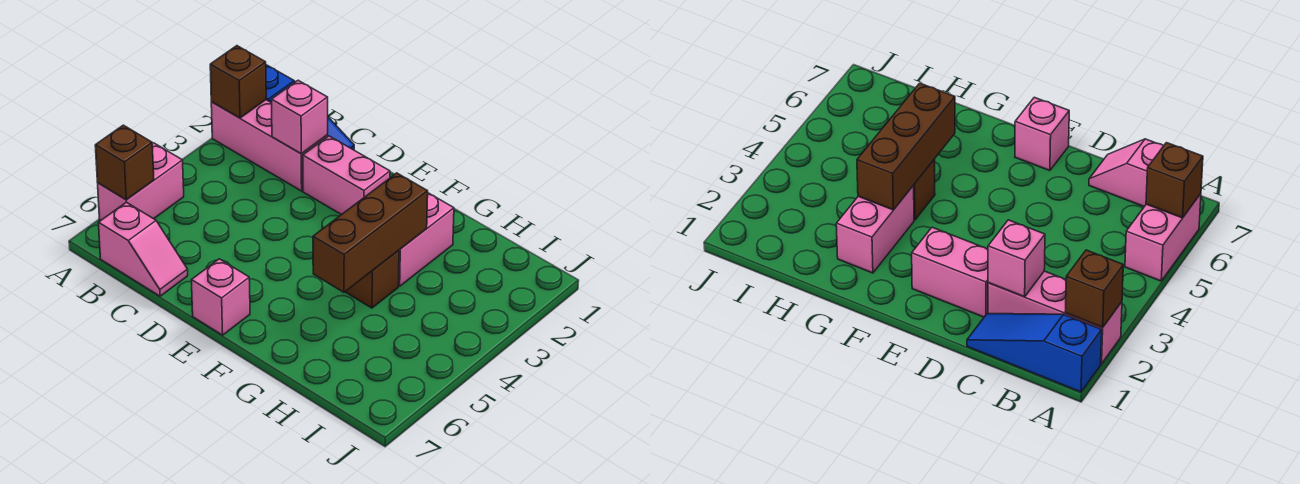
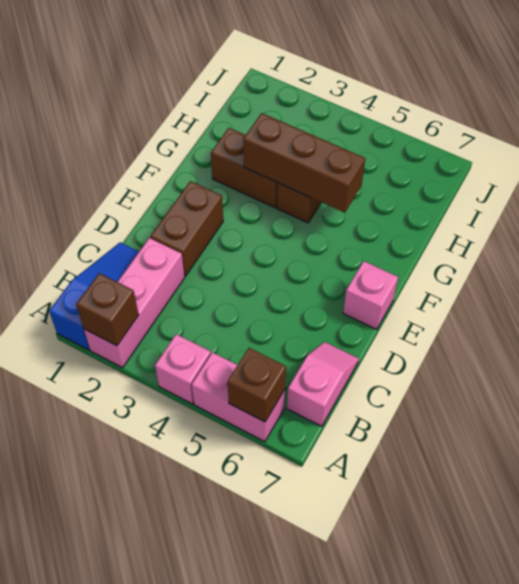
pink 1x1 brick [272,80,328,154] -> pink 1x1 brick moved to [155,334,211,404]
pink 1x2 brick [303,136,390,215] -> brown 1x2 brick [150,181,223,276]
pink 1x2 brick [398,193,454,286] -> brown 1x2 brick [211,128,277,208]

